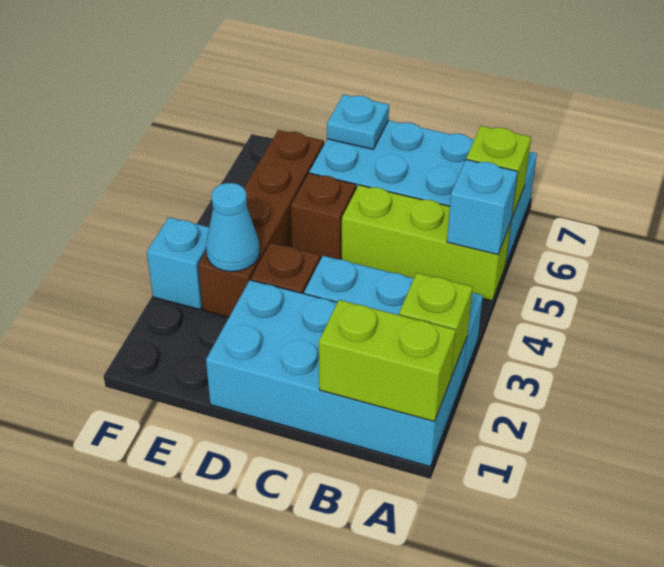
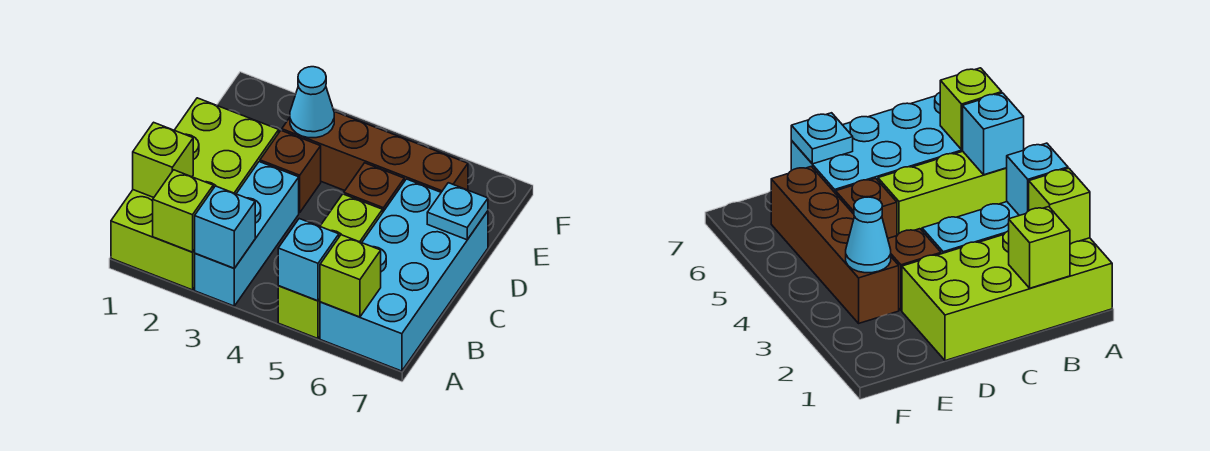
cyan 2x4 brick [206,280,467,467] -> lime 2x4 brick [111,98,279,290]
lime 1x2 brick [319,300,456,422] -> lime 1x1 brick [133,122,193,198]
cyan 1x1 brick [147,217,209,310] -> cyan 1x1 brick moved to [195,186,255,268]

